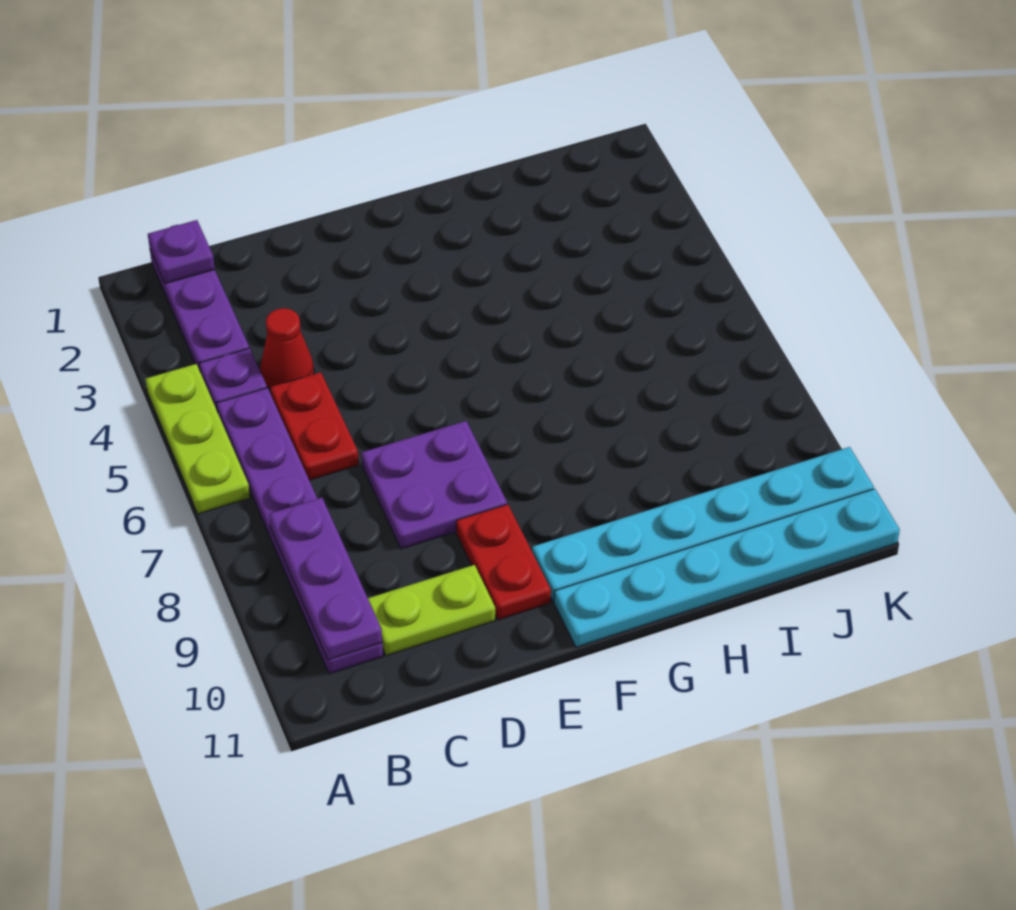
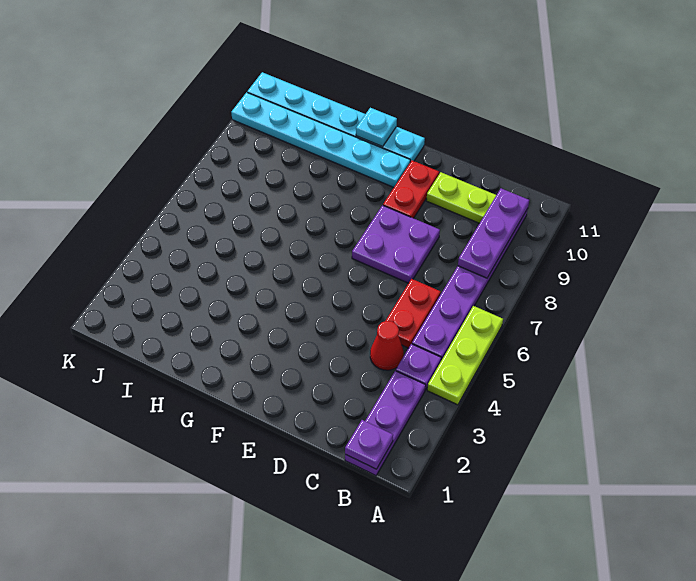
none -> cyan 1x1 plate [356,108,397,147]

